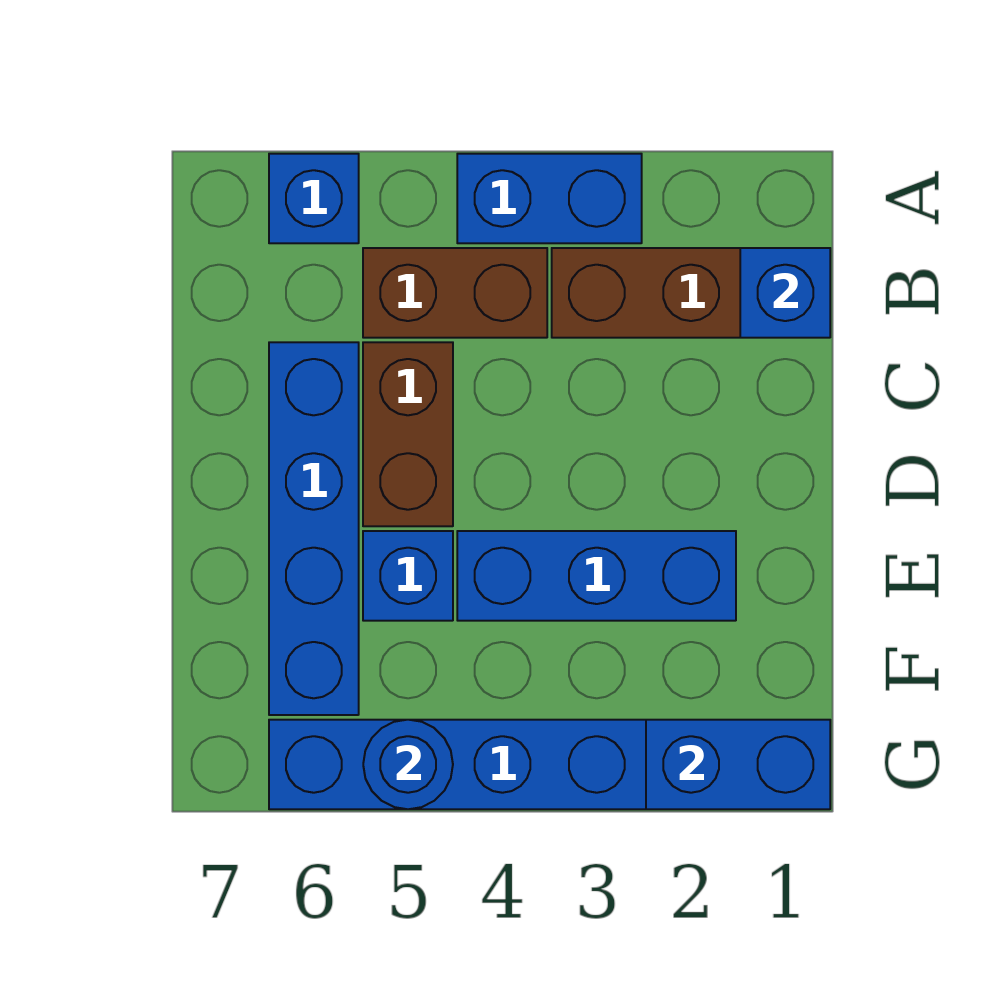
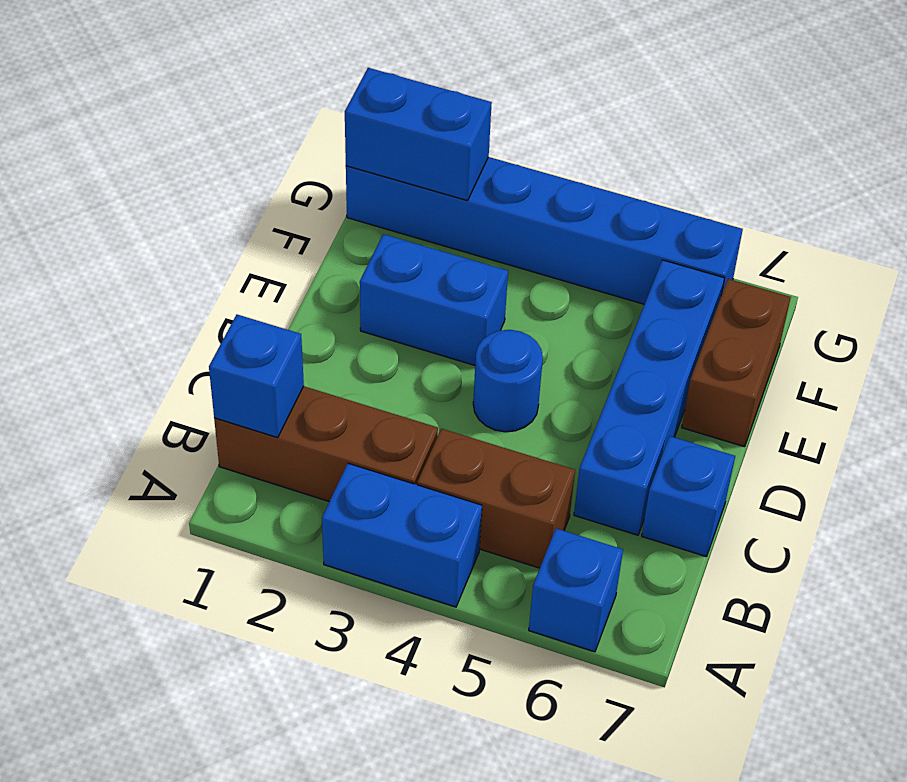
brown 1x2 brick [363,342,453,526] -> brown 1x2 brick moved to [682,279,791,447]
blue 1x3 brick [457,531,736,621] -> blue 1x2 brick [360,234,508,365]
blue 1x1 brick [363,531,453,621] -> blue 1x1 brick moved to [642,436,735,557]
blue 1x1 round brick [363,720,453,809] -> blue 1x1 round brick moved to [473,330,543,432]

